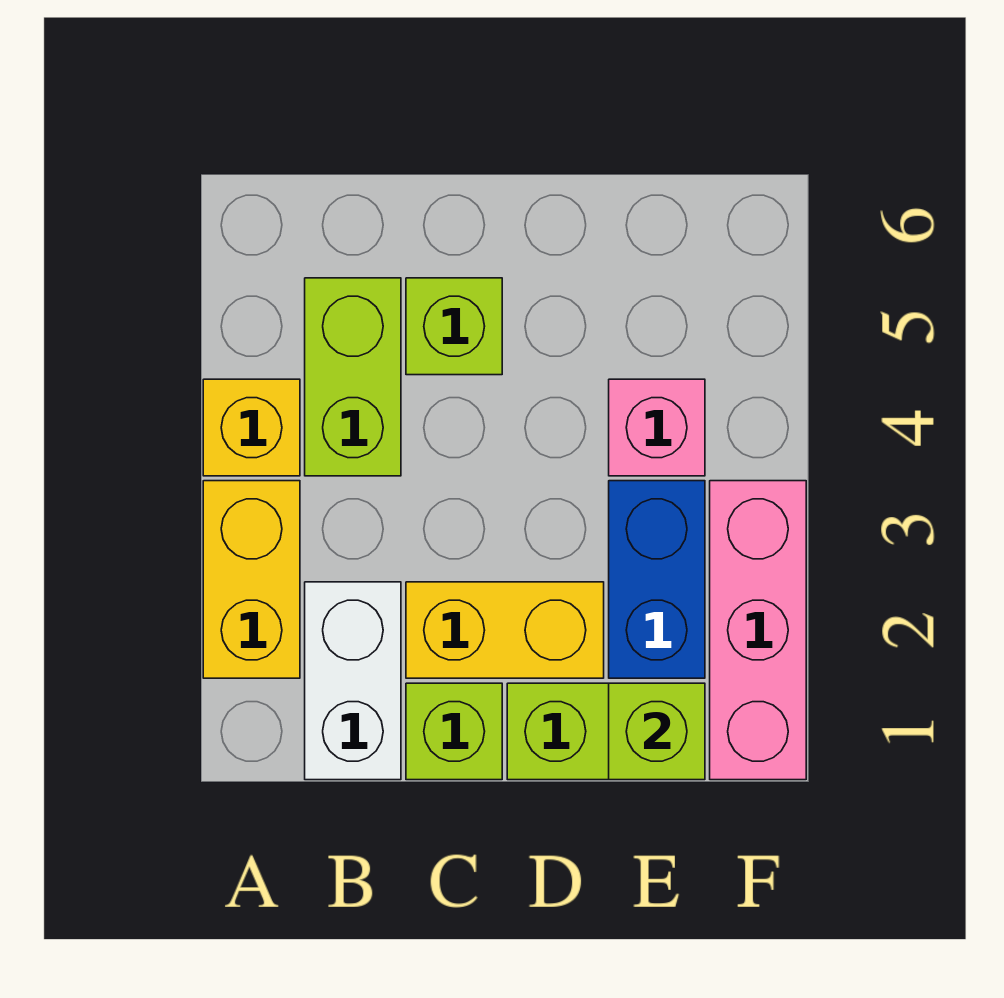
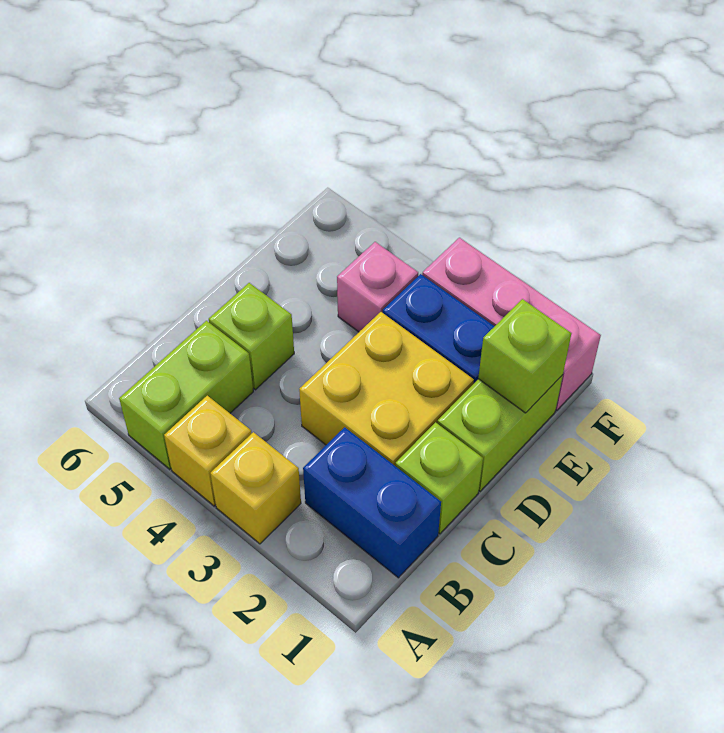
yellow 1x2 brick [203,481,300,678] -> yellow 1x1 brick [210,432,301,544]
white 1x2 brick [305,582,401,780] -> blue 1x2 brick [303,427,441,578]
lime 1x2 brick [305,278,401,476] -> lime 1x2 brick turned to [119,321,253,469]
yellow 1x2 brick [406,582,604,678] -> yellow 2x2 brick [299,312,474,466]

